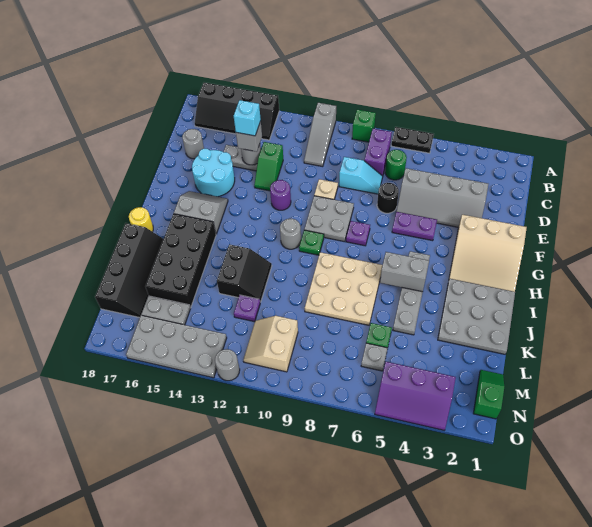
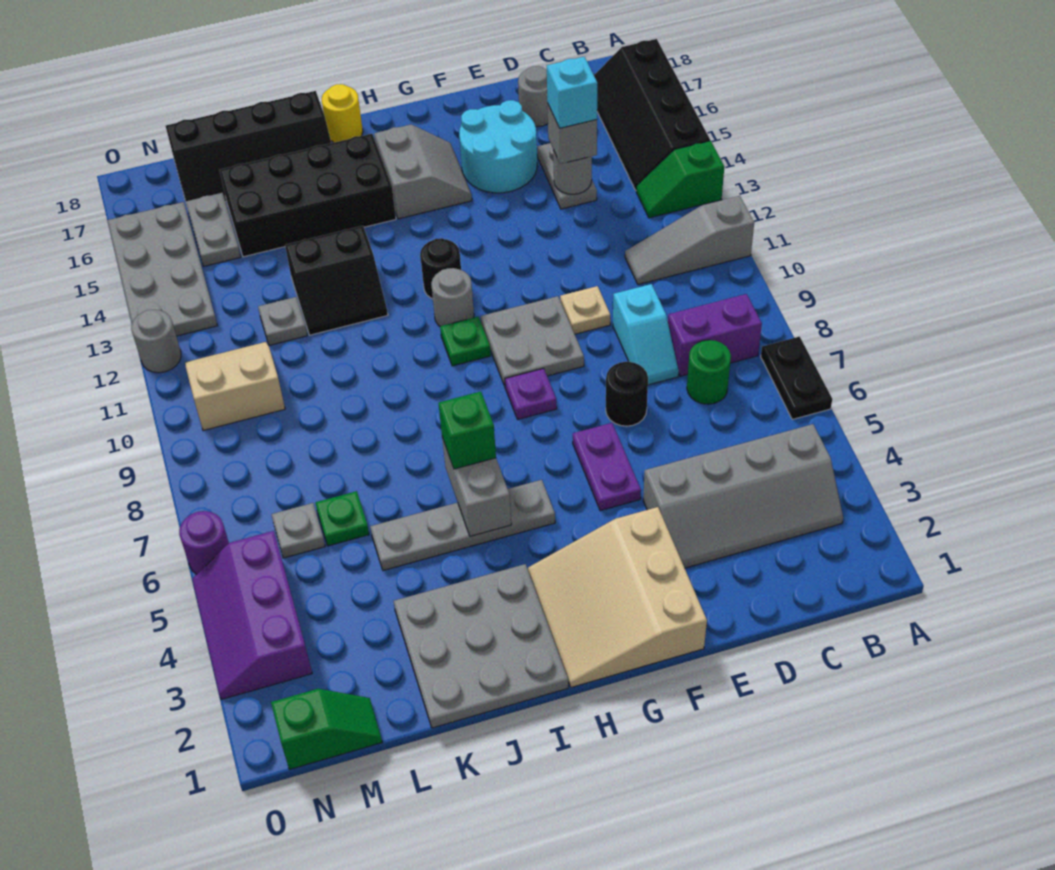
green 1x1 brick [352,110,376,142] -> green 1x1 brick moved to [439,392,496,469]
grey 2x4 slope [397,168,488,227] -> grey 2x4 slope turned to [643,424,843,568]
green 1x2 slope [254,142,283,191] -> green 1x2 slope moved to [636,141,724,218]
purple 1x1 round brick [270,180,291,210] -> purple 1x1 round brick moved to [179,511,229,575]
none -> black 1x1 round brick [420,238,461,299]
tan 3x3 plate [305,252,383,325] -> none
purple 1x1 plate [234,295,260,322] -> grey 1x1 plate [258,297,307,345]

